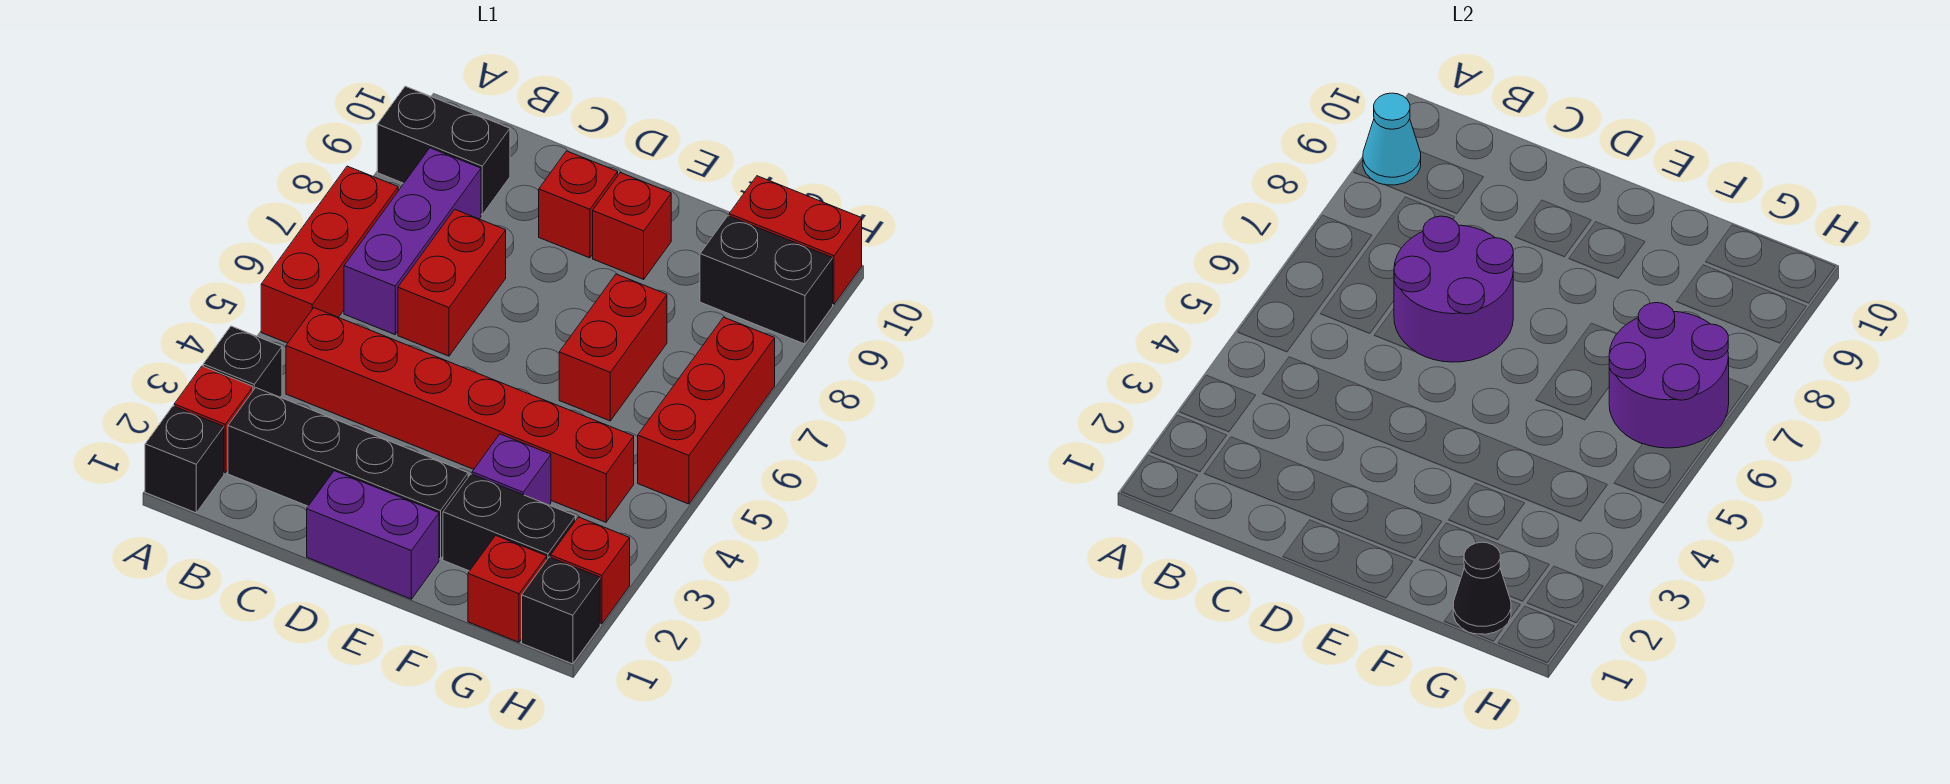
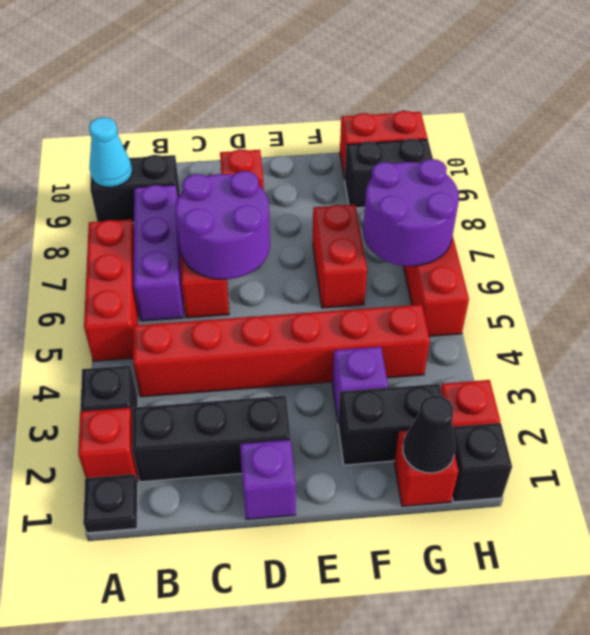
black 1x1 brick [145,406,224,513] -> black 1x1 plate [83,474,138,533]
black 1x4 brick [228,388,468,559] -> black 1x3 brick [132,396,291,482]
purple 1x2 brick [307,471,439,599] -> purple 1x1 brick [240,440,296,519]
red 1x1 brick [593,173,671,279] -> none

